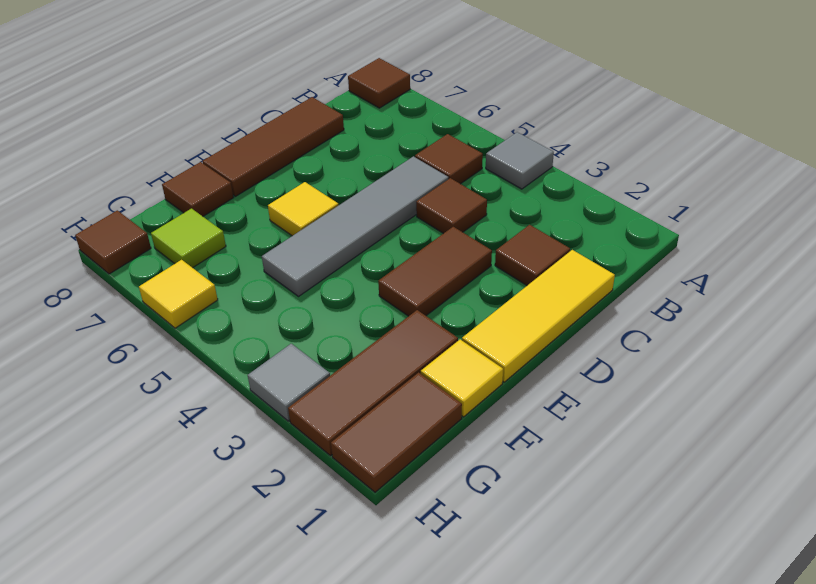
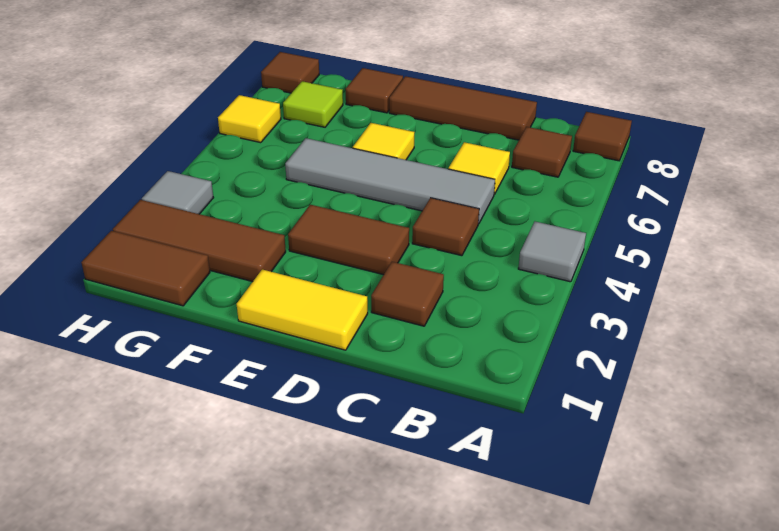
brown 1x1 tile [415,134,483,184] -> brown 1x1 tile moved to [512,127,572,177]
yellow 1x3 tile [462,250,615,382] -> yellow 1x2 tile [237,269,368,350]
yellow 1x1 tile [421,339,503,417] -> yellow 1x1 tile moved to [448,142,510,194]

